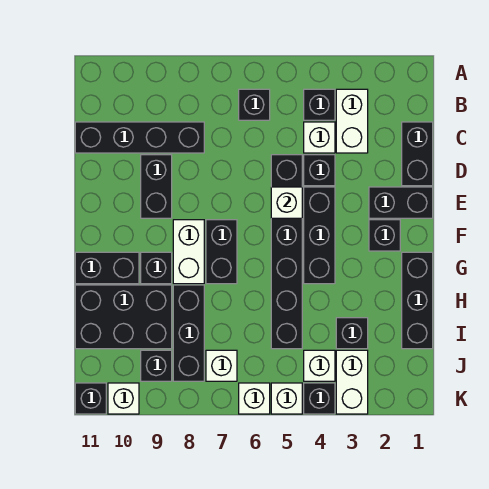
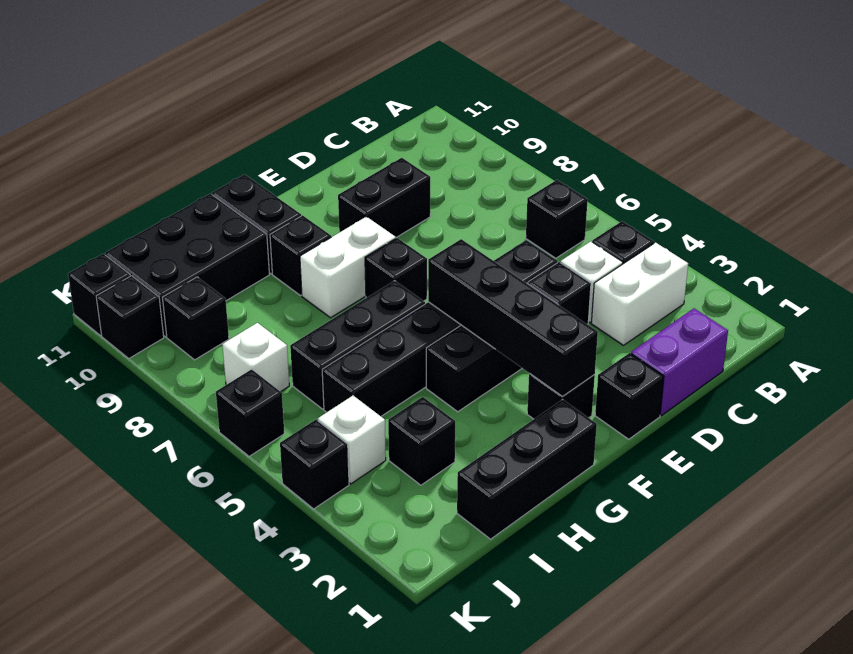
black 1x2 brick [402,122,433,186] -> purple 1x2 brick [631,308,728,416]
black 1x4 brick [75,122,204,153] -> black 1x4 brick moved to [428,239,598,396]
black 1x2 brick [369,187,433,218] -> black 1x1 brick [595,353,664,439]
white 1x1 brick [271,187,302,218] -> none
black 1x2 brick [206,220,237,284] -> black 1x1 brick [365,238,427,301]
black 1x3 brick [173,285,204,381] -> black 1x3 brick moved to [290,281,425,409]
black 2x3 brick [75,285,172,349] -> black 2x3 brick turned to [105,194,269,337]
white 1x2 brick [336,350,368,414] -> none
white 1x1 brick [271,383,302,414] -> none
white 1x1 brick [239,383,270,414] -> black 1x1 brick [216,369,284,456]
white 1x1 brick [108,383,139,414] -> black 1x1 brick [96,276,164,358]

